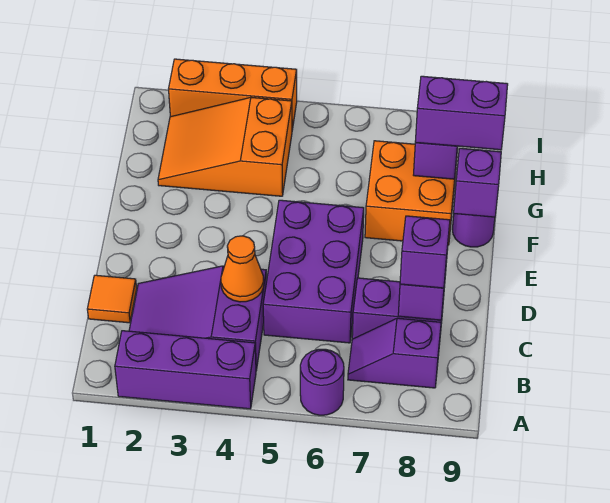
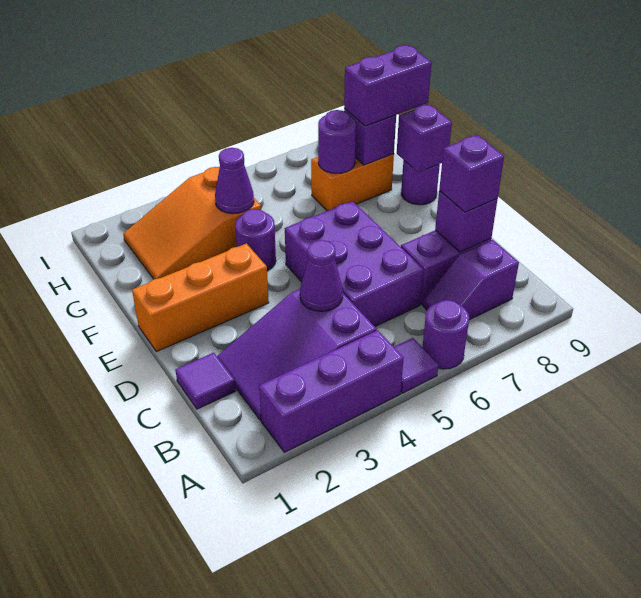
none -> purple 1x1 tile [394,338,439,393]
orange 1x1 tile [87,275,137,323] -> purple 1x1 tile [175,353,236,409]
orange 1x1 cone [221,236,264,302] -> purple 1x1 cone [300,240,343,311]
none -> purple 1x1 round brick [235,209,276,271]
orange 2x2 brick [365,141,457,245] -> orange 1x2 brick [311,154,394,211]
none -> purple 1x1 cone [215,148,254,214]
none -> purple 1x1 round brick [318,110,356,174]
orange 1x3 brick [169,59,297,130] -> orange 1x3 brick moved to [132,244,269,352]

